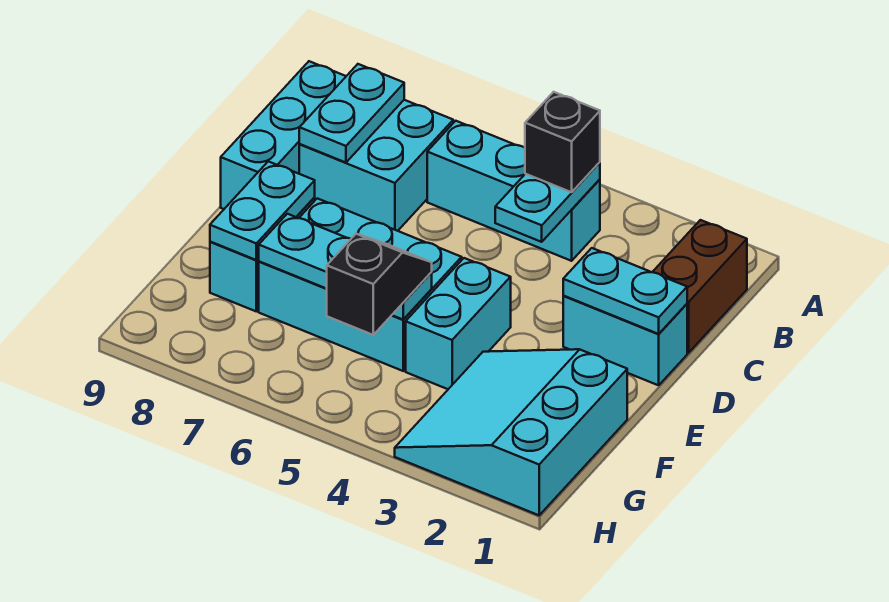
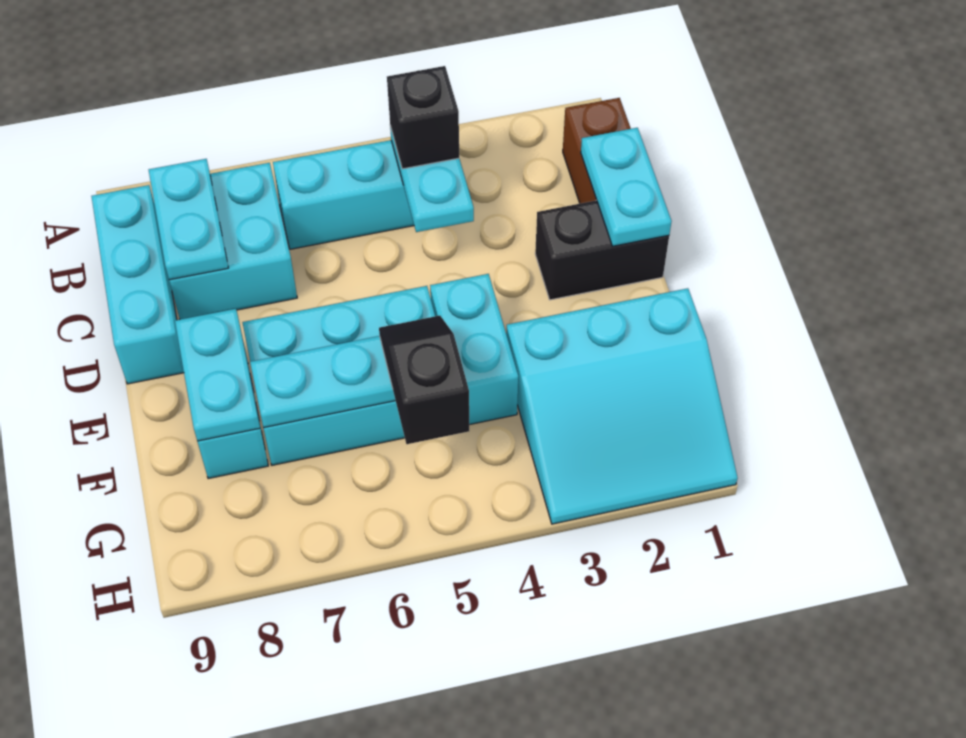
cyan 1x2 brick [563,296,687,385] -> black 1x2 brick [535,200,669,300]
cyan 1x2 plate [563,248,687,334] -> cyan 1x2 plate turned to [581,128,672,246]
cyan 3x3 slope [395,349,627,515] -> cyan 3x3 slope turned to [506,288,738,524]

